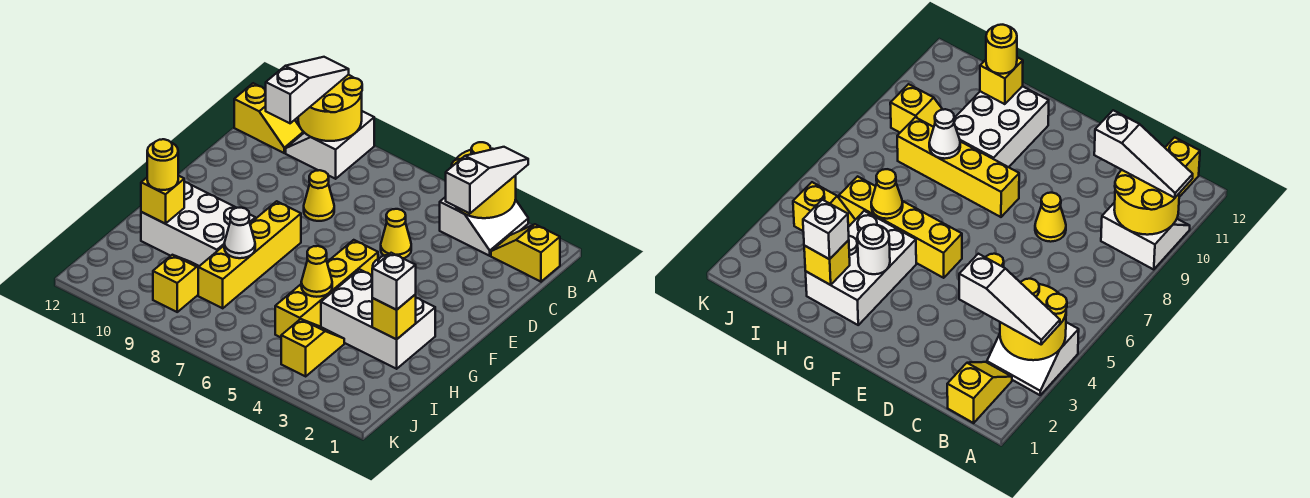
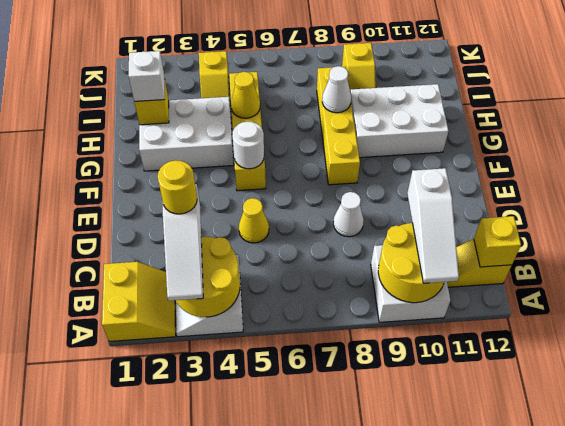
white 2x2 slope [286,111,374,179] -> white 2x2 brick [371,245,450,322]
yellow 1x2 slope [491,224,560,282] -> yellow 2x2 slope [102,262,176,341]
yellow 1x1 cone [304,170,334,221] -> white 1x1 cone [333,192,364,237]
white 1x1 round brick [857,225,890,274] -> white 1x1 round brick moved to [232,122,264,169]
yellow 1x1 brick [141,176,184,224] -> yellow 1x1 brick moved to [474,216,521,267]
yellow 1x1 round brick [147,139,178,190] -> yellow 1x1 round brick moved to [158,160,197,214]

